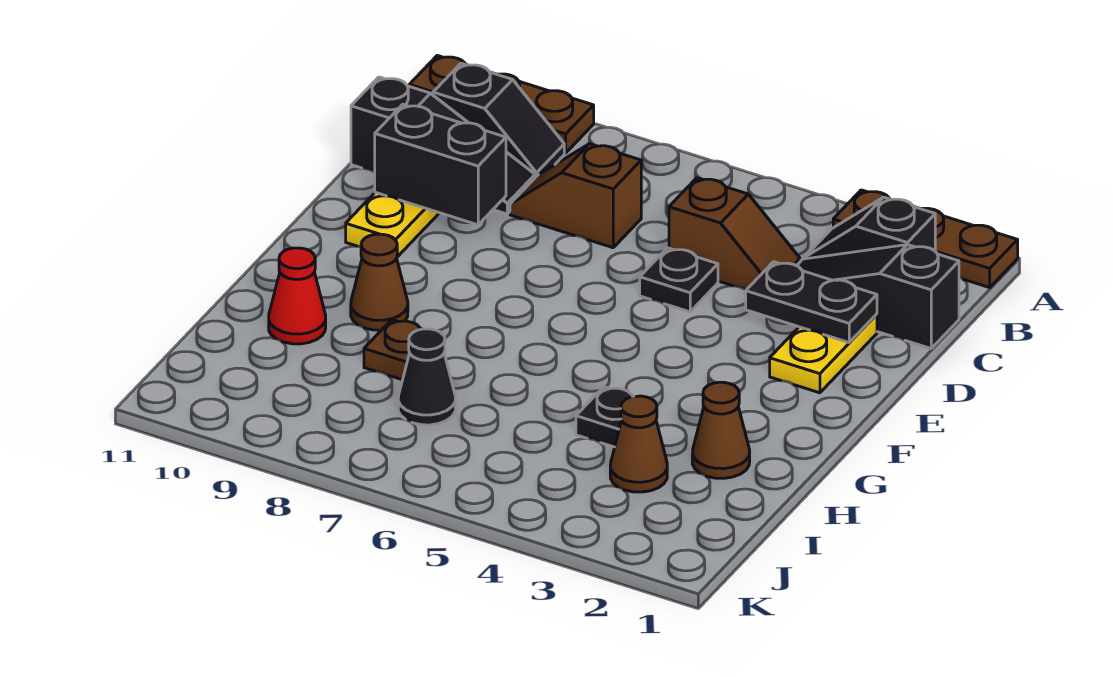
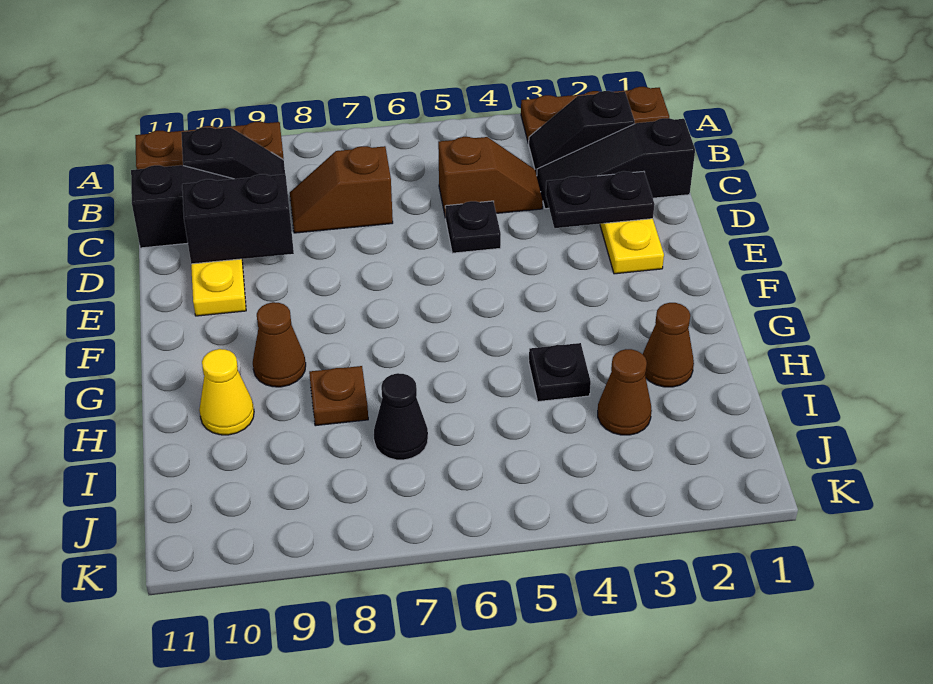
red 1x1 cone [269,248,326,344] -> yellow 1x1 cone [199,349,254,435]

